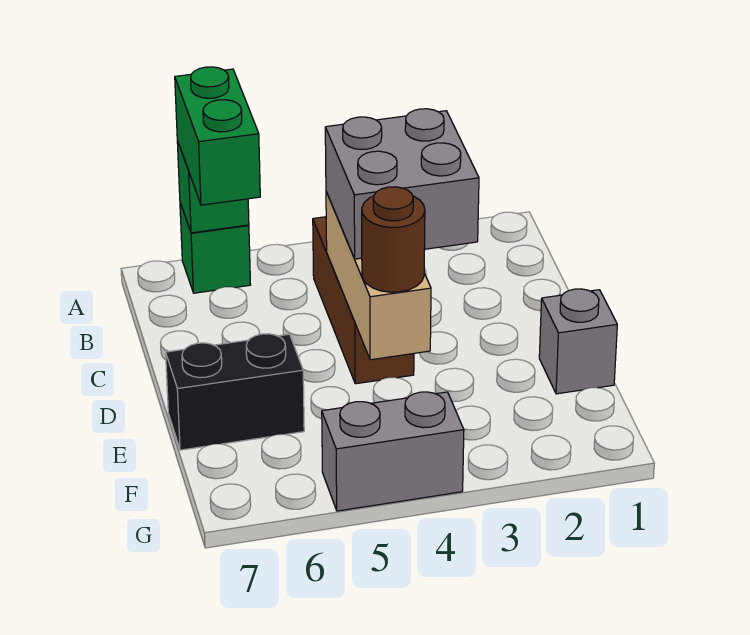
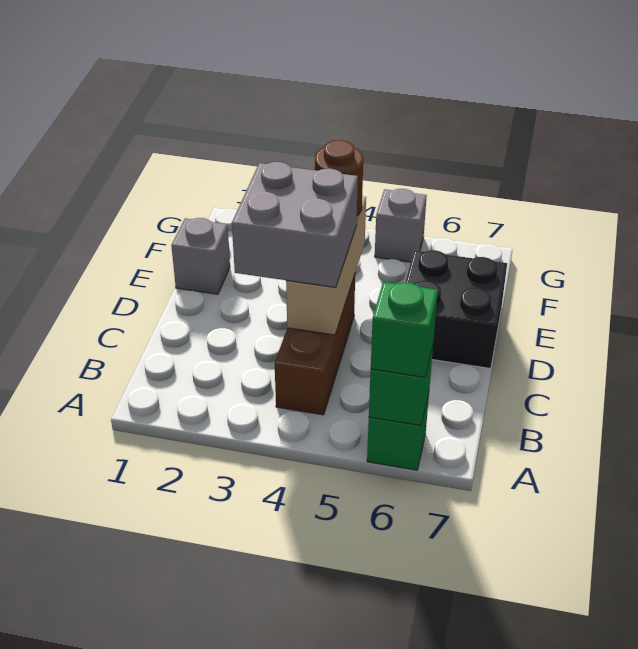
green 1x2 brick [175,67,260,205] -> green 1x1 brick [371,282,438,377]
black 1x2 brick [166,334,304,450] -> black 2x2 brick [405,250,507,369]
grey 1x2 brick [322,392,464,511] -> grey 1x1 brick [375,189,427,262]

